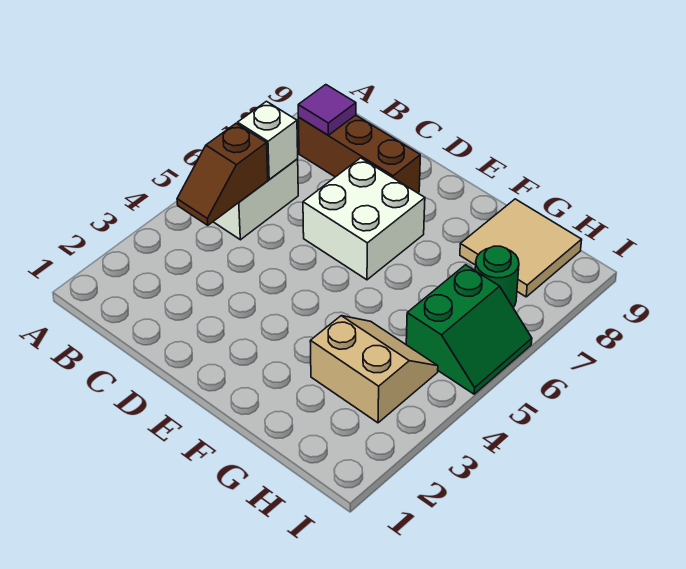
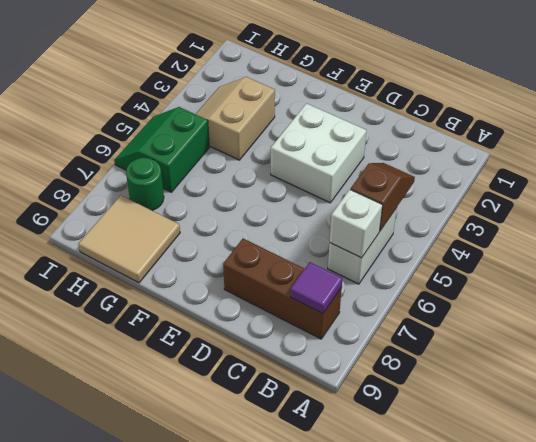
white 2x2 brick [303,158,425,280] -> white 2x2 brick moved to [271,103,367,203]
tan 2x2 slope [310,316,438,423] -> tan 2x2 slope turned to [196,77,275,160]

